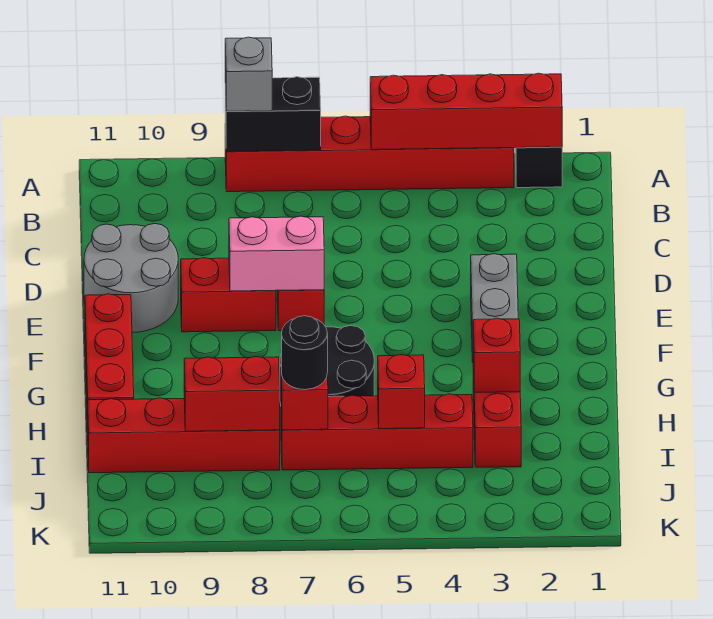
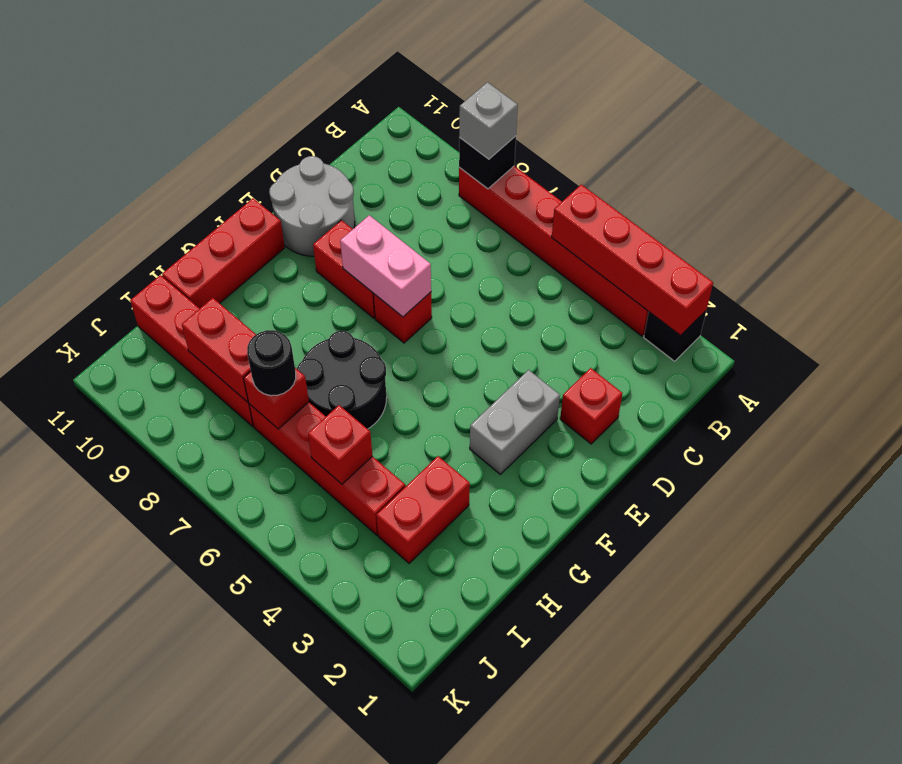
black 1x2 brick [225,77,321,152] -> black 1x1 brick [459,136,516,189]
red 1x1 brick [473,318,520,392] -> red 1x1 brick moved to [560,368,623,444]

